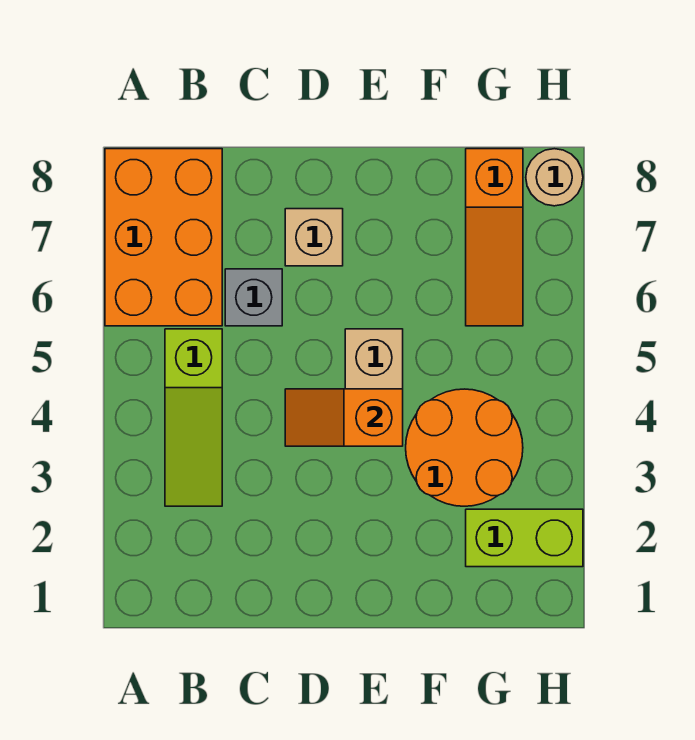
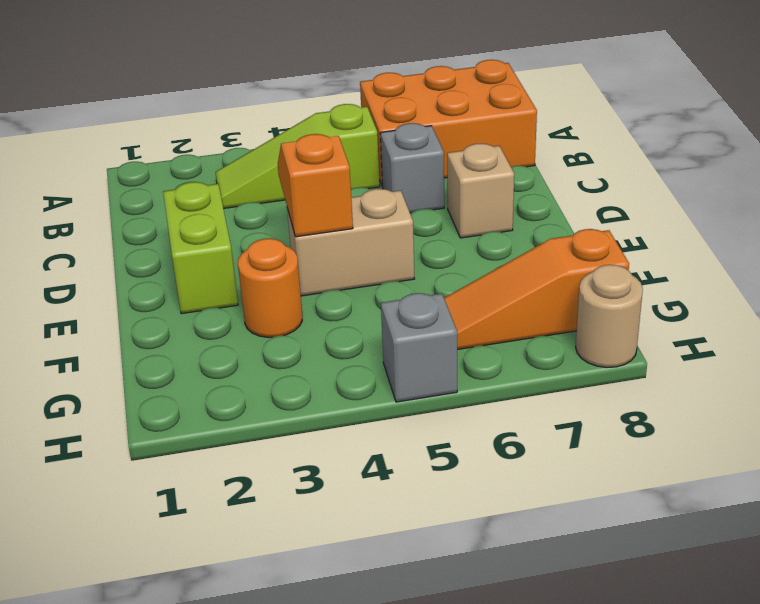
orange 2x2 round brick [406,389,523,506] -> orange 1x1 round brick [238,239,302,338]
lime 1x2 brick [466,509,583,567] -> lime 1x2 brick moved to [163,182,238,314]
none -> grey 1x1 brick [381,293,457,402]

